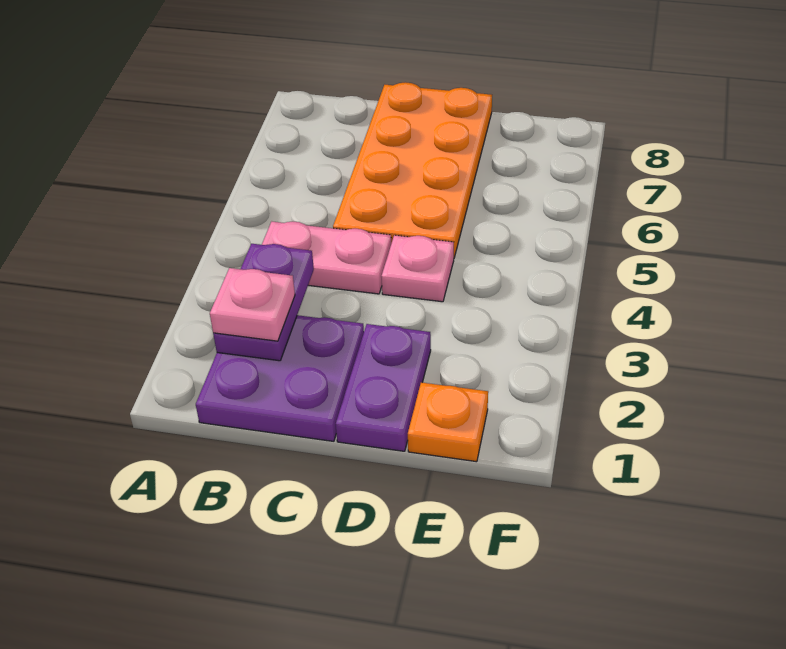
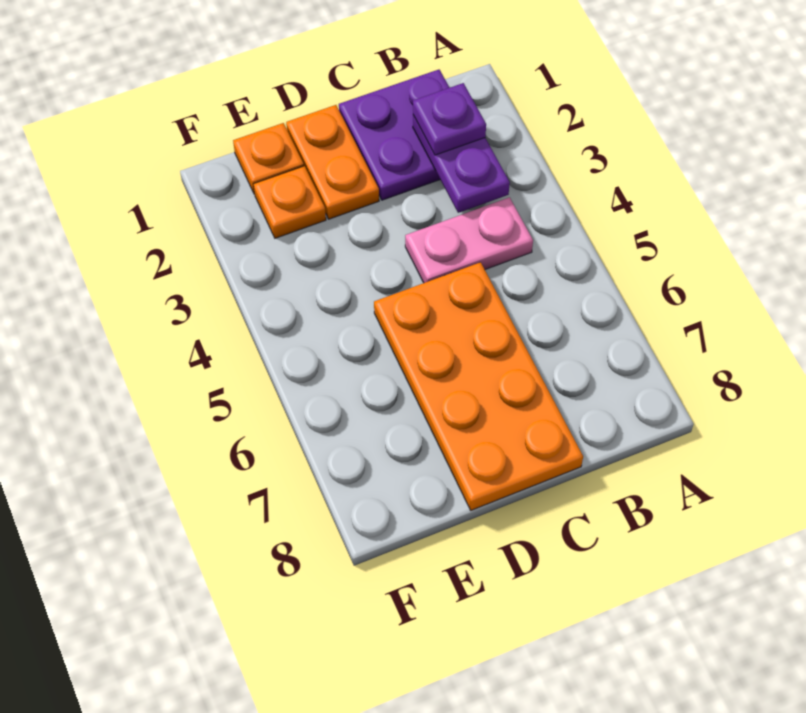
pink 1x1 plate [210,268,295,341] -> purple 1x1 plate [413,83,486,155]
purple 1x2 plate [336,324,431,451] -> orange 1x2 plate [286,105,379,219]
pink 1x1 plate [381,235,454,302] -> none
none -> orange 1x1 plate [254,166,326,238]

